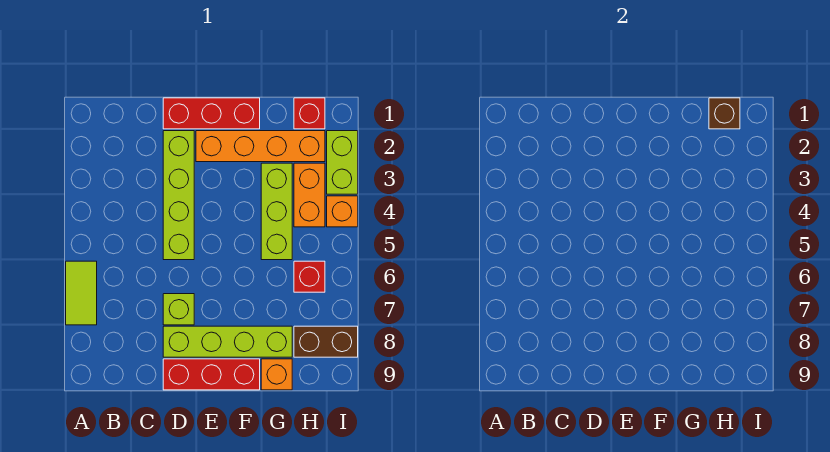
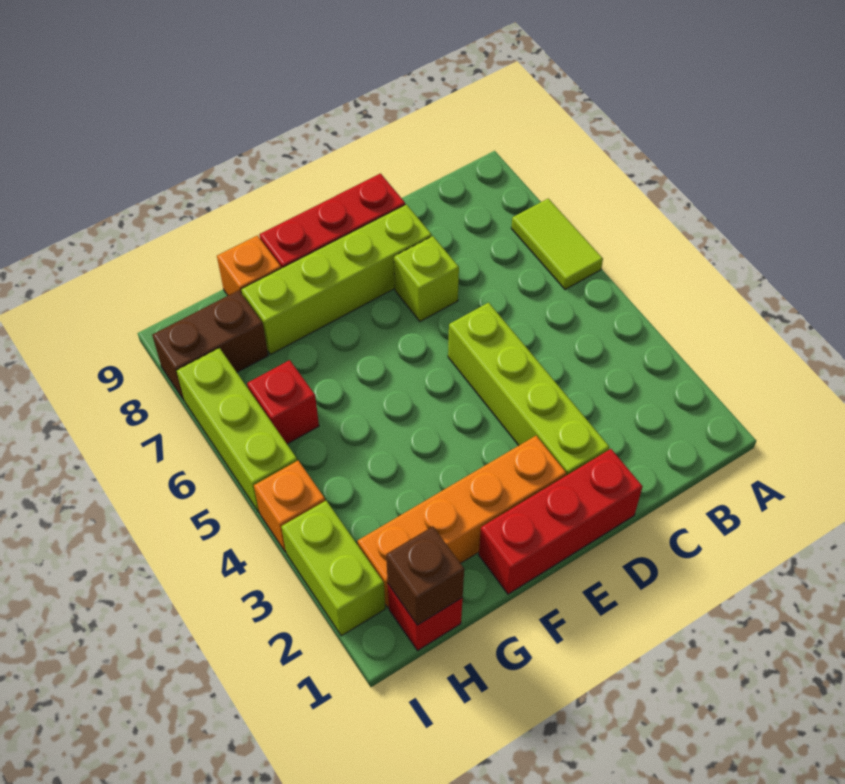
lime 1x3 brick [261,163,292,260] -> lime 1x3 brick moved to [176,348,297,512]
orange 1x2 brick [294,163,325,227] -> none

